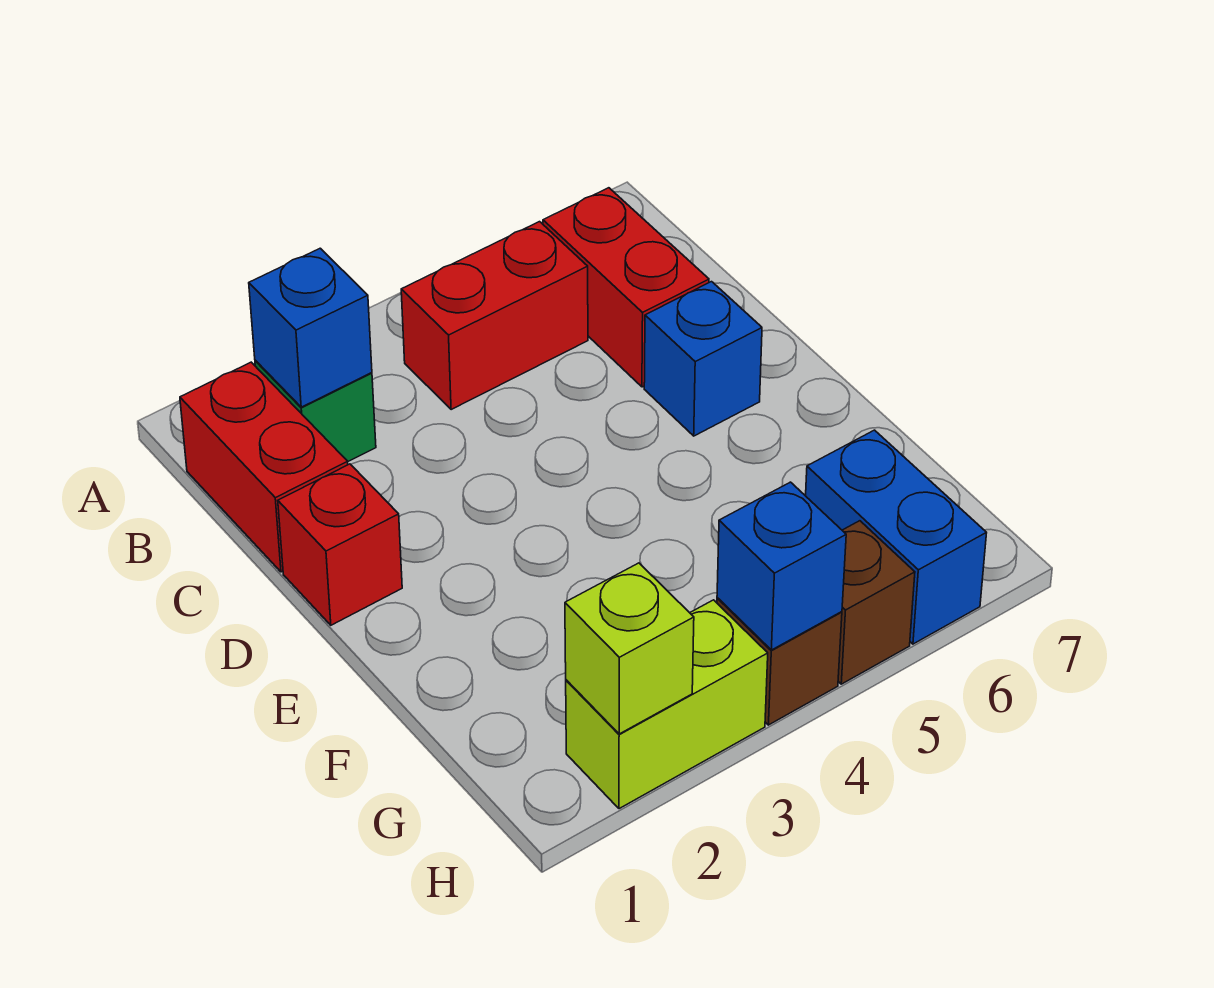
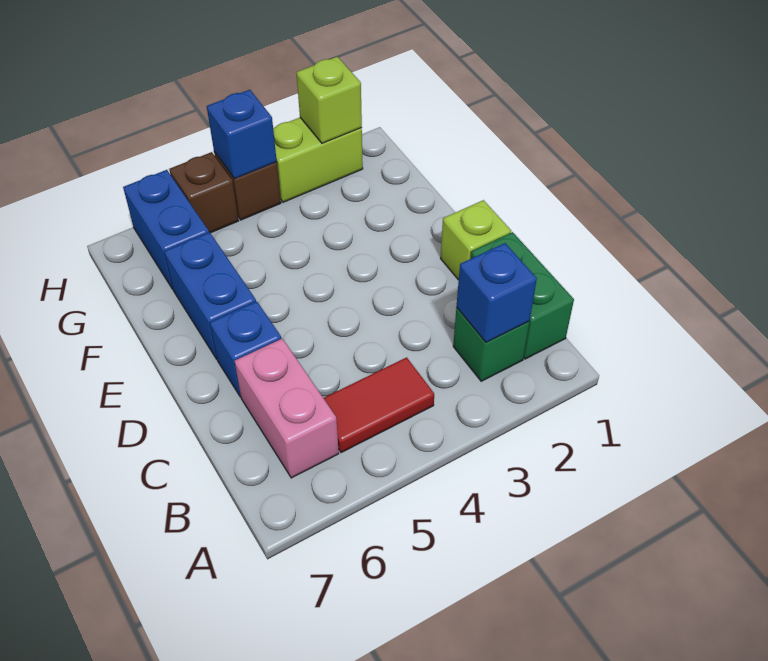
red 1x2 brick [180,362,348,572] -> green 1x2 brick [471,232,574,359]
red 1x2 brick [401,222,588,410] -> red 1x2 tile [324,357,434,453]
red 1x2 brick [543,188,709,387] -> pink 1x2 brick [235,338,339,478]
red 1x1 brick [278,464,402,625] -> lime 1x1 brick [441,200,511,280]
none -> blue 1x2 brick [164,232,256,359]

